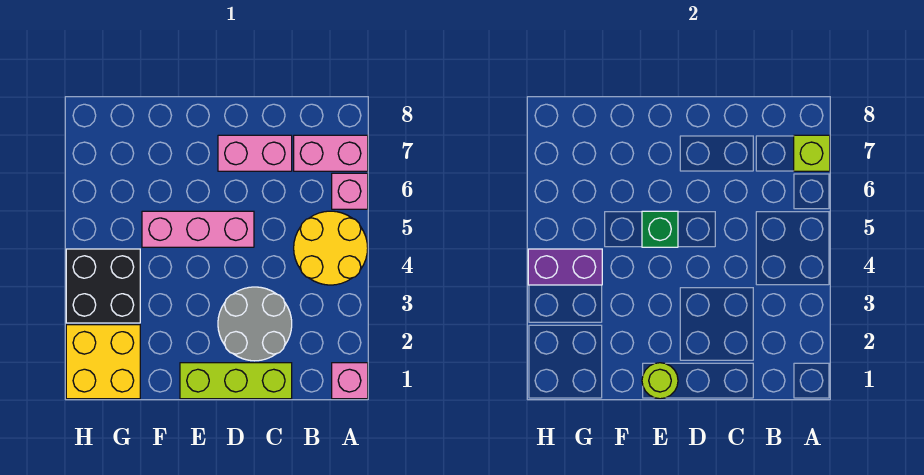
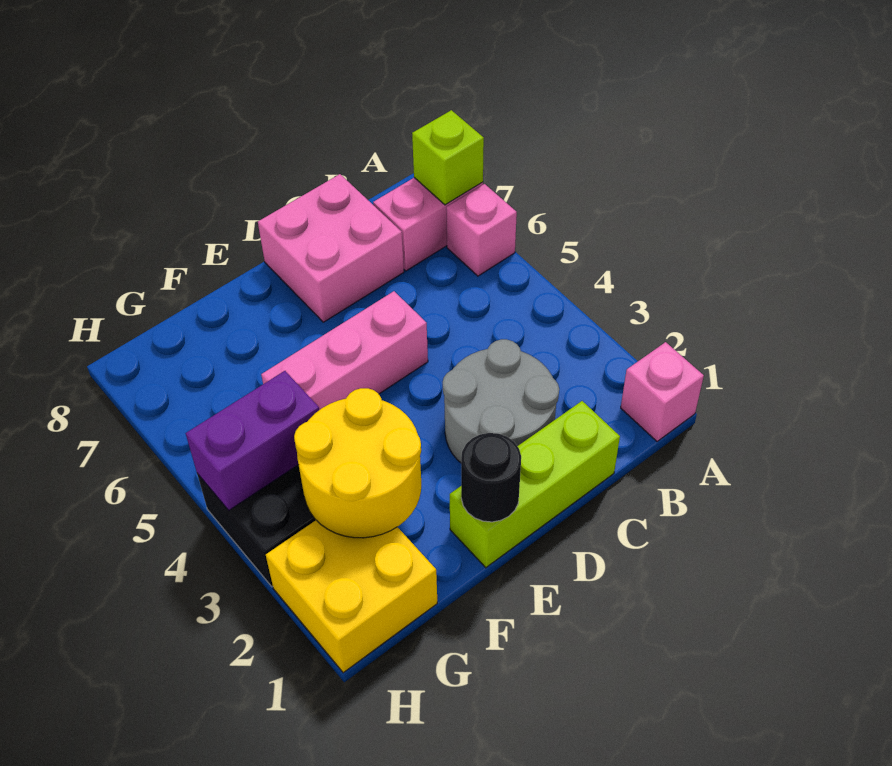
yellow 2x2 round brick [294,211,368,285] -> yellow 2x2 round brick moved to [294,388,421,538]
pink 1x2 brick [218,135,292,171] -> pink 2x2 brick [258,174,404,322]
lime 1x1 round brick [642,363,678,399] -> black 1x1 round brick [461,433,521,522]
green 1x1 brick [642,211,678,247] -> none

